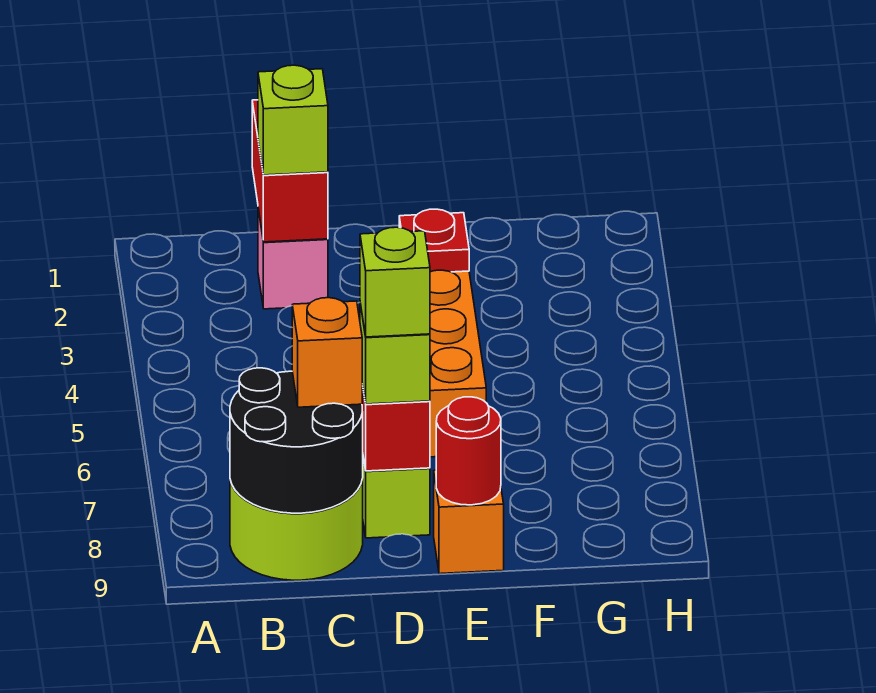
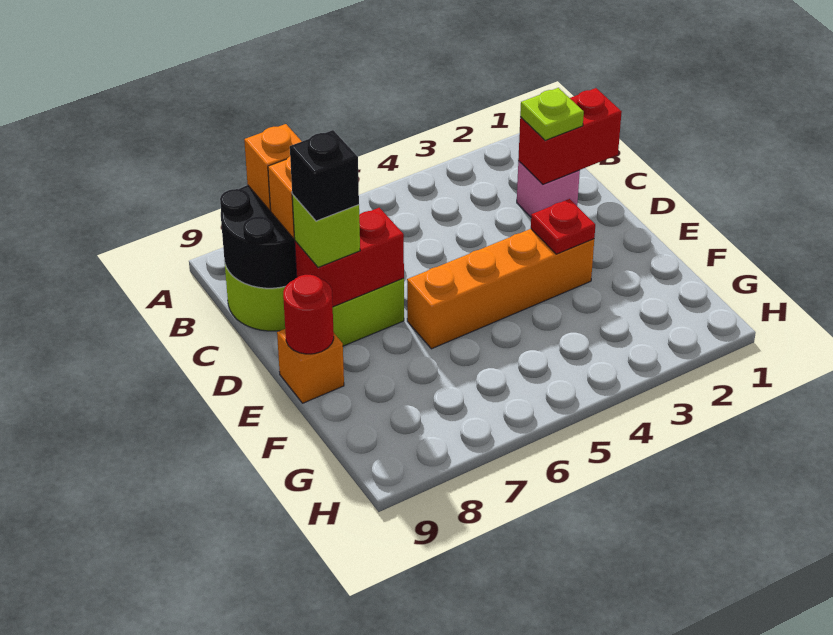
none -> orange 1x1 brick [244,124,302,210]
lime 1x1 brick [258,65,328,175] -> lime 1x1 plate [520,88,584,140]
lime 1x1 brick [360,227,430,337] -> black 1x1 brick [290,130,359,221]

